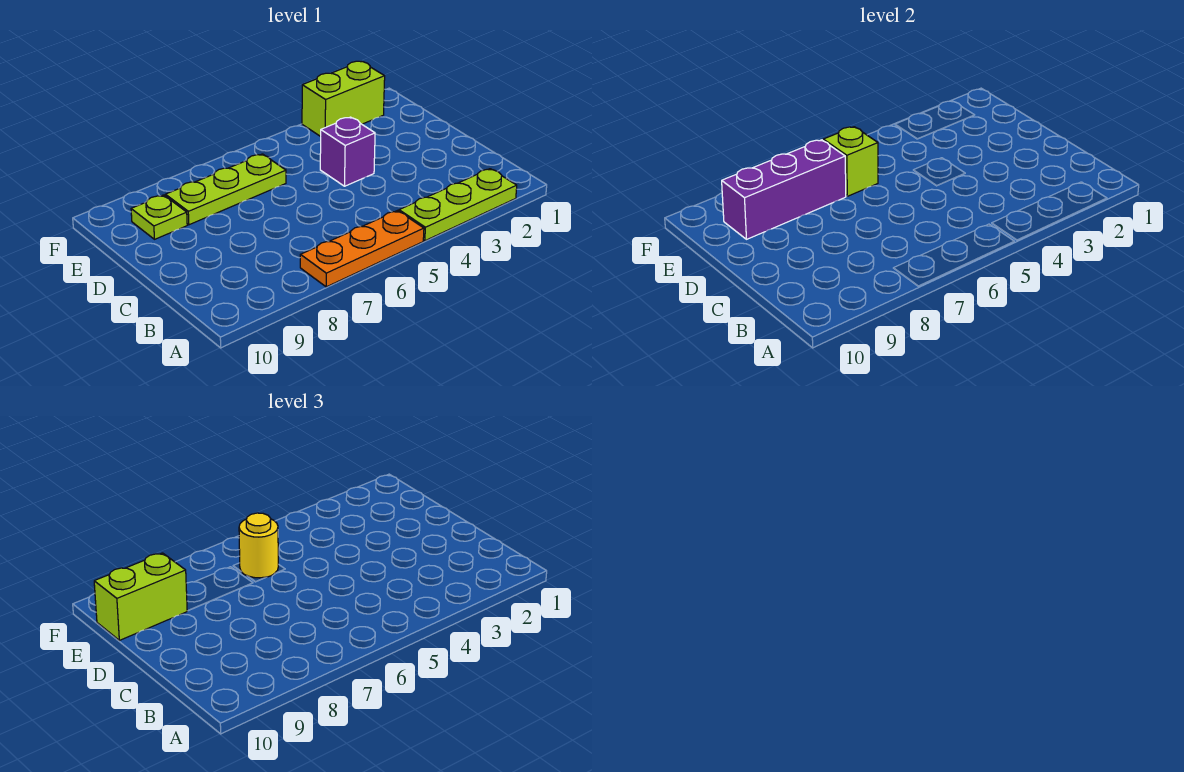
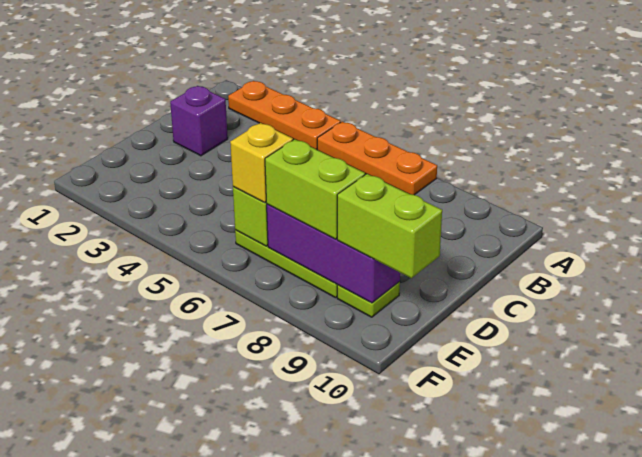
lime 1x3 plate [399,169,517,241] -> orange 1x3 plate [228,81,341,150]
purple 1x1 brick [320,117,375,186] -> purple 1x1 brick moved to [170,86,228,156]
yellow 1x1 round brick [239,513,278,578] -> yellow 1x1 brick [230,123,293,203]
lime 1x2 brick [302,61,385,137] -> lime 1x2 brick moved to [265,139,365,239]

